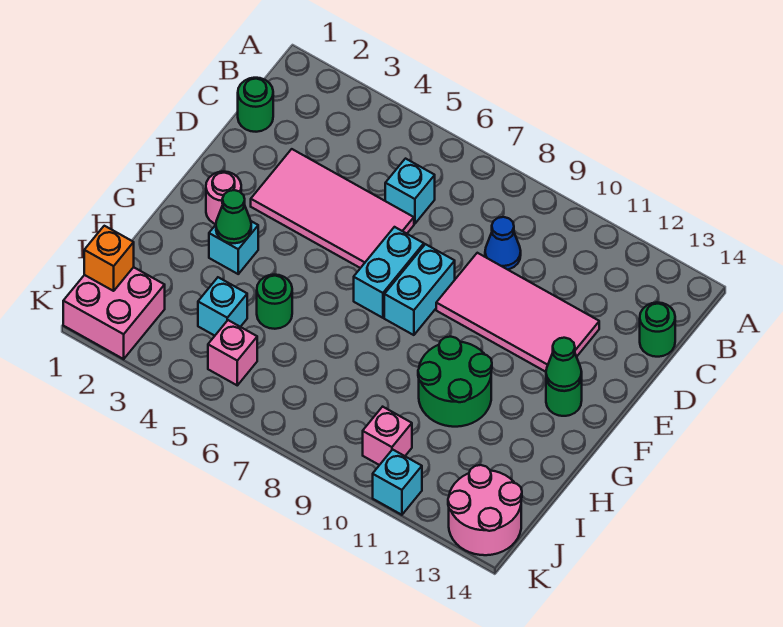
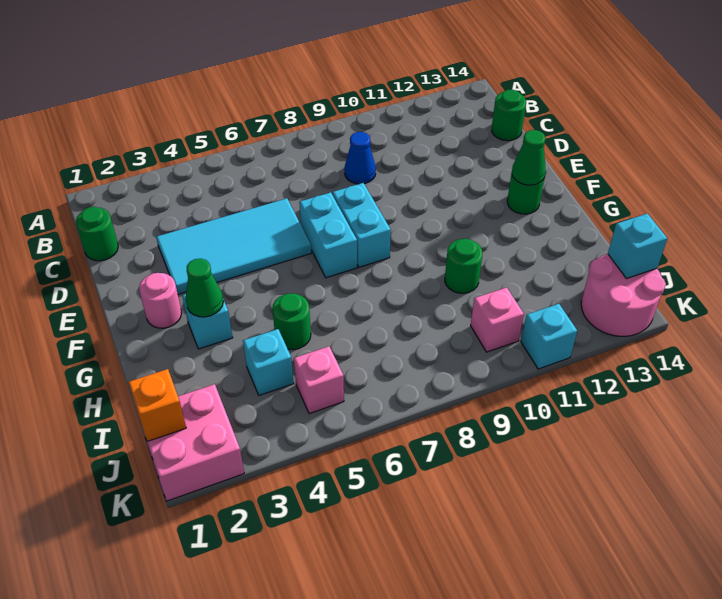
cyan 1x1 brick [385,159,435,224] -> cyan 1x1 brick moved to [608,214,667,278]
pink 2x4 tile [251,149,414,268] -> cyan 2x4 tile [156,198,311,294]
pink 2x4 tile [436,253,599,372] -> none
green 2x2 round brick [418,337,492,427] -> green 1x1 round brick [445,239,482,293]

